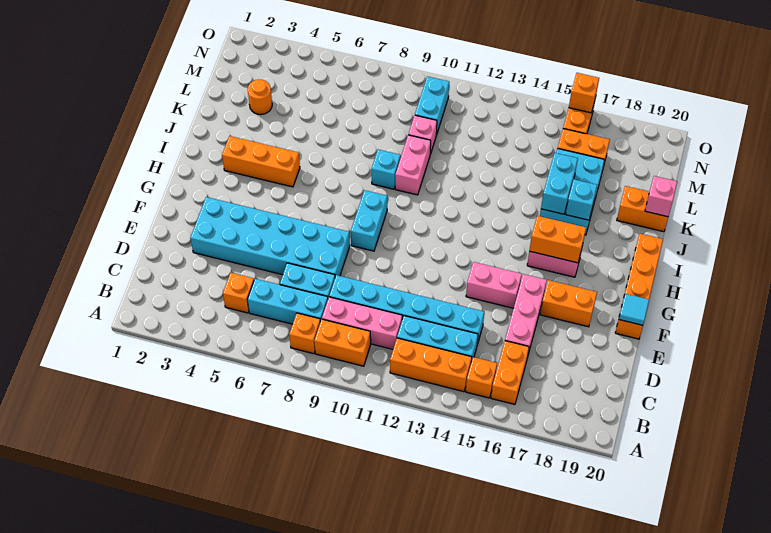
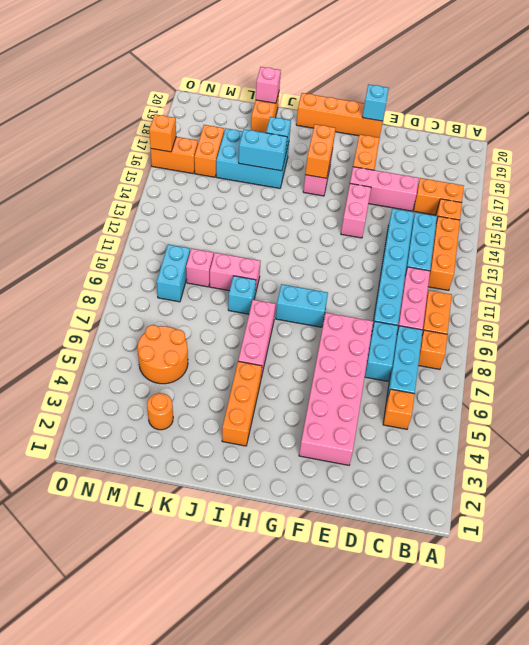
cyan 2x6 brick [190,197,350,277] -> pink 2x6 brick [299,313,373,465]
cyan 1x1 tile [619,294,649,325] -> cyan 1x1 brick [362,84,389,121]
none -> pink 1x3 brick [238,300,276,377]
none -> orange 2x2 round brick [138,325,188,384]
cyan 1x2 brick [415,76,449,135] -> cyan 1x2 brick turned to [157,244,190,302]

